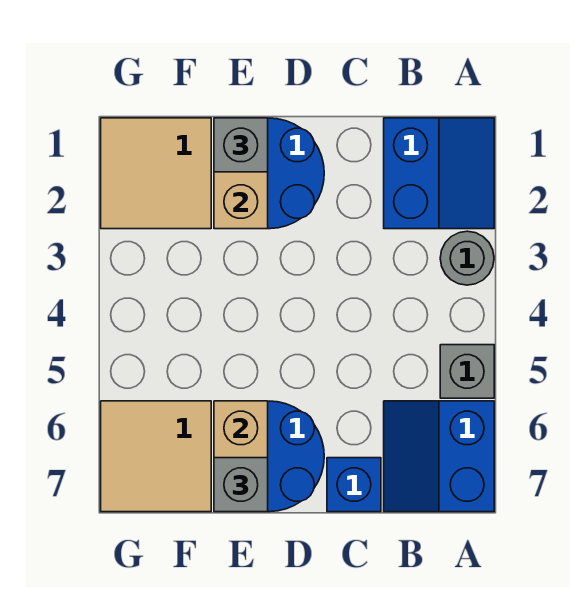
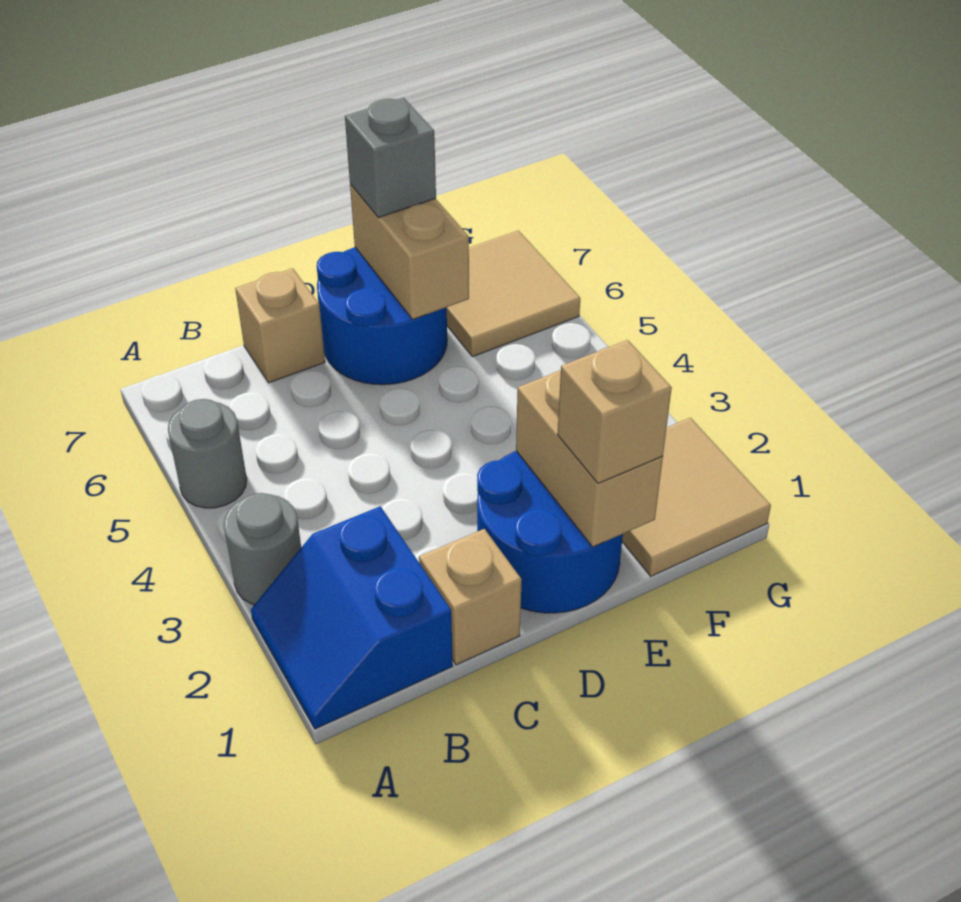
grey 1x1 brick [440,345,494,398] -> grey 1x1 round brick [168,399,247,508]
blue 2x2 slope [384,401,494,512] -> none
none -> tan 1x1 brick [419,529,522,665]
blue 1x1 brick [327,458,381,512] -> tan 1x1 brick [235,268,325,383]
grey 1x1 brick [214,118,268,172] -> tan 1x1 brick [558,340,672,484]

